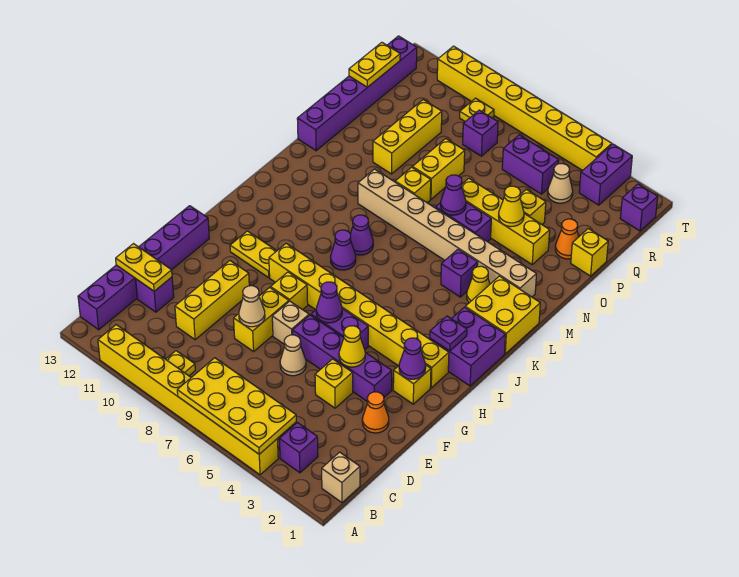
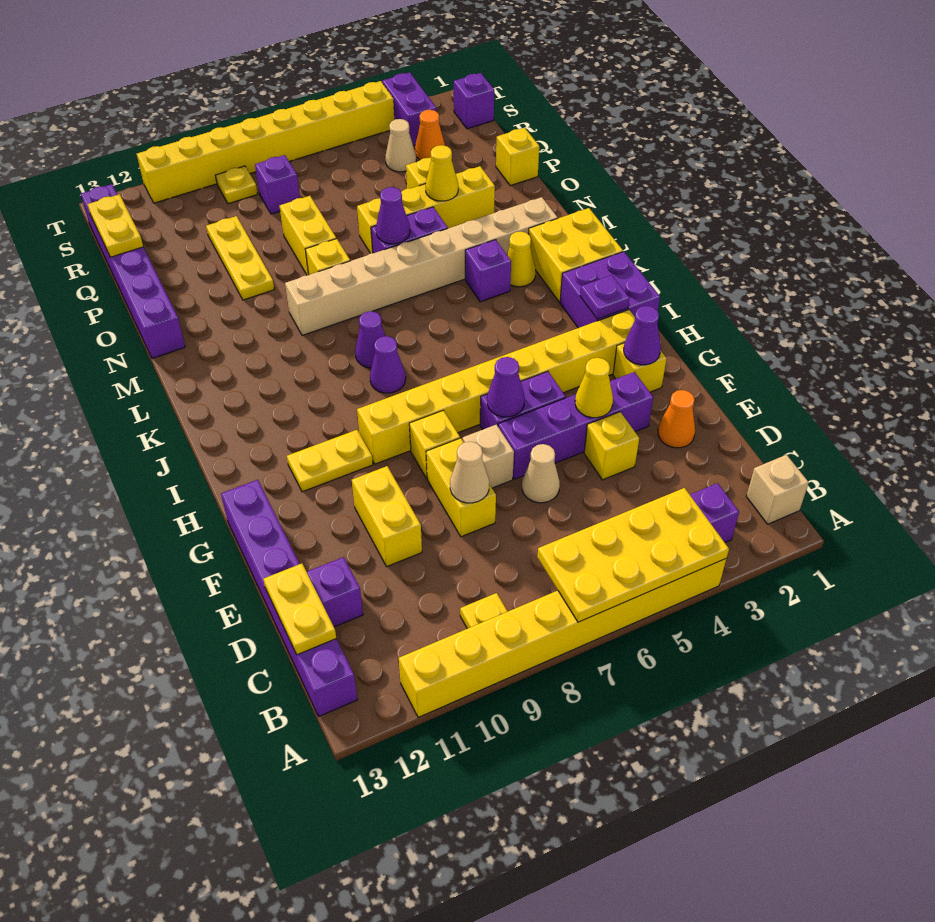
yellow 1x3 brick [175,261,249,340] -> yellow 1x2 brick [352,466,422,567]
yellow 1x2 plate [116,244,172,291] -> yellow 1x2 plate turned to [264,564,336,655]
yellow 1x3 brick [373,100,442,174] -> yellow 1x3 plate [206,216,274,300]
orange 1x1 cone [555,219,579,259] -> orange 1x1 cone moved to [415,110,445,160]
purple 1x2 brick [502,135,559,194] -> none

